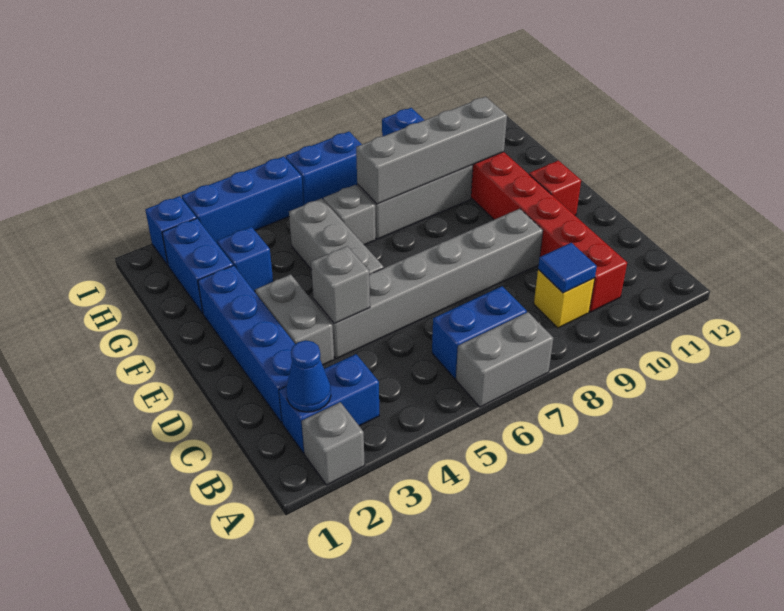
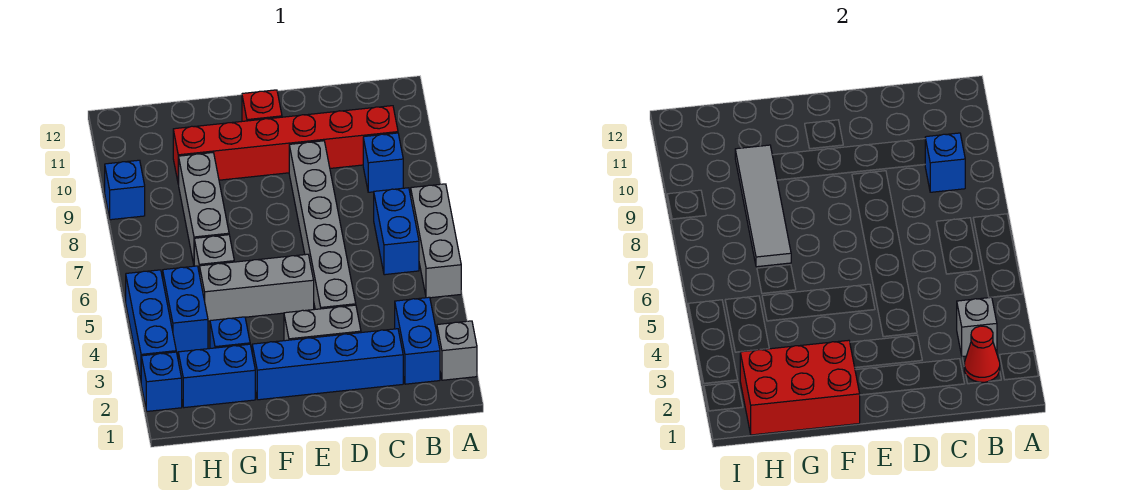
grey 1x2 brick [456,312,553,407] -> grey 1x3 brick [411,184,461,298]
blue 1x1 cone [286,340,331,412] -> red 1x1 cone [964,326,1000,382]
yellow 1x1 brick [534,269,595,328] -> blue 1x1 brick [363,133,403,192]
blue 1x1 tile [538,243,597,293] -> blue 1x1 brick [925,133,965,192]
grey 1x1 brick [311,246,370,323] -> grey 1x1 brick moved to [957,297,997,357]
none -> red 2x3 brick [740,340,860,435]
grey 1x4 brick [356,97,507,204] -> grey 1x4 tile [735,145,791,267]
blue 1x2 brick [285,132,362,205] -> blue 1x2 brick moved to [163,266,208,352]

